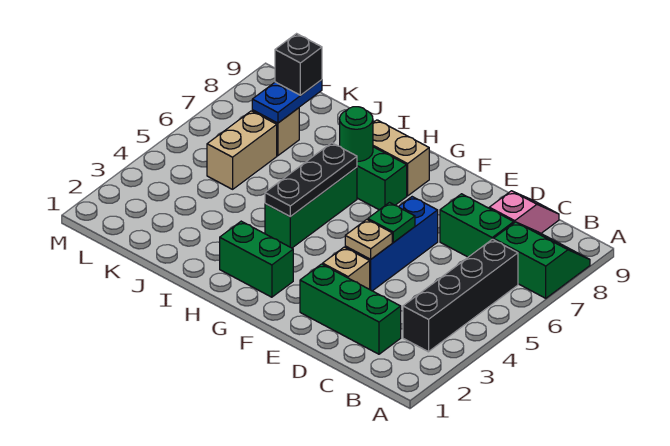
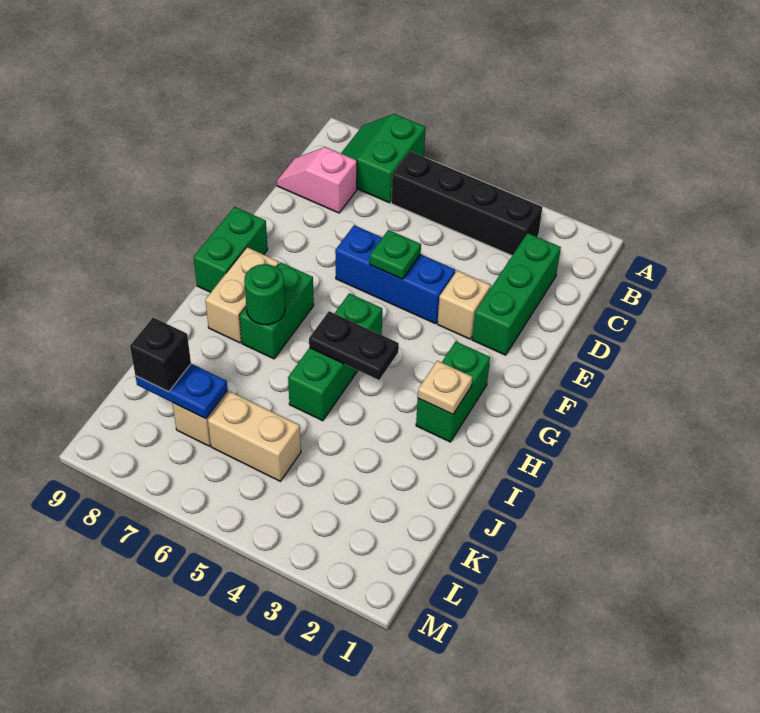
green 1x2 brick [440,194,514,257] -> green 1x2 brick moved to [193,207,268,292]
tan 1x1 plate [345,219,392,259] -> tan 1x1 plate moved to [418,361,472,414]
green 1x3 brick [265,167,357,248] -> green 1x3 brick turned to [288,293,382,421]
black 1x3 plate [265,143,357,217] -> black 1x2 plate [309,311,399,380]

